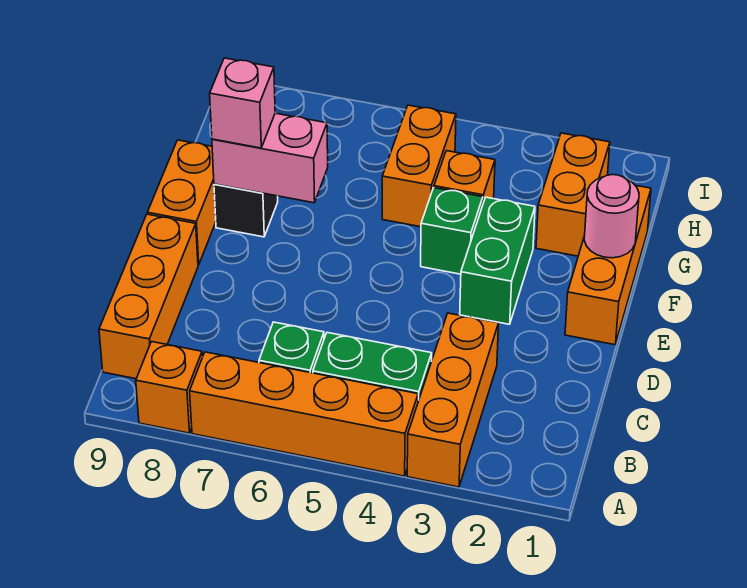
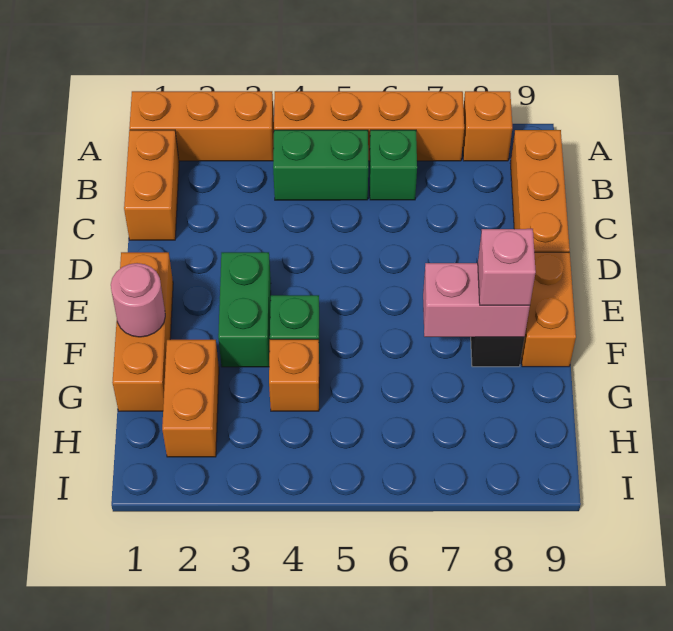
orange 1x3 brick [407,313,499,487] -> orange 1x3 brick turned to [129,91,274,161]
orange 1x2 brick [382,105,456,227] -> orange 1x2 brick moved to [124,130,179,240]

